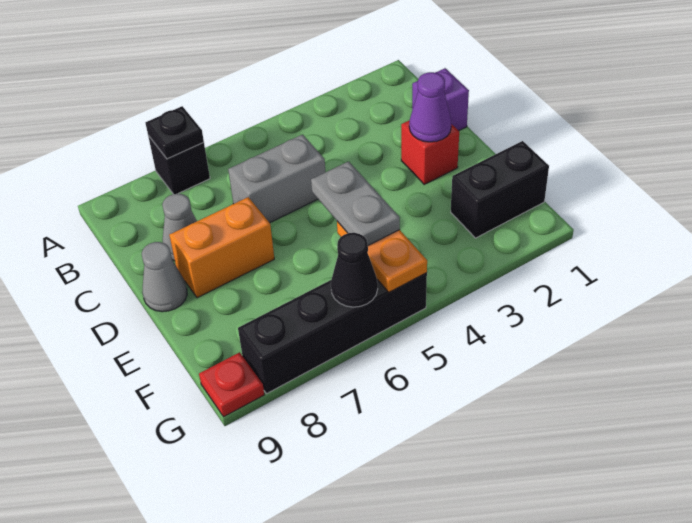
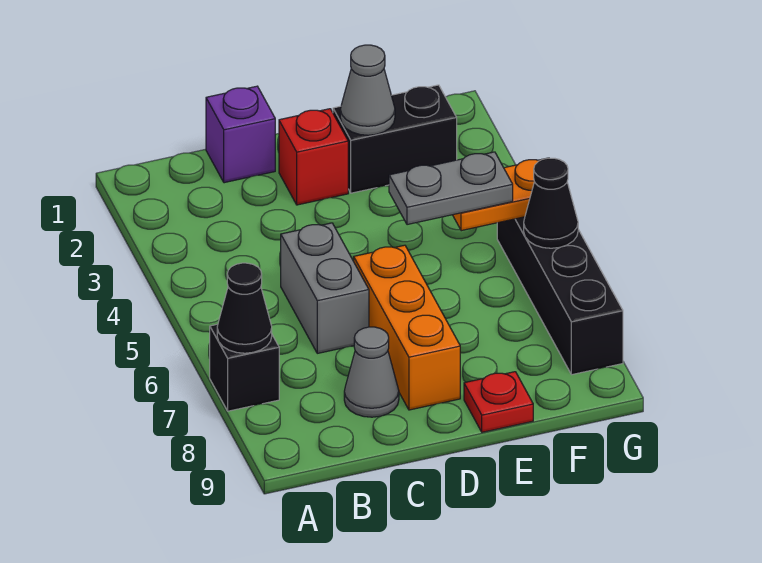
black 1x1 plate [145,106,204,159] -> black 1x1 cone [217,263,272,353]
purple 1x1 cone [409,72,451,142] -> none
orange 1x2 brick [169,197,274,298] -> orange 1x3 brick [354,245,460,410]
grey 1x1 cone [142,242,187,312] -> grey 1x1 cone moved to [340,45,395,135]
black 1x2 brick [451,141,549,238] -> black 1x2 brick turned to [333,85,457,193]
red 1x1 plate [199,352,264,417] -> red 1x1 plate moved to [464,372,533,432]

